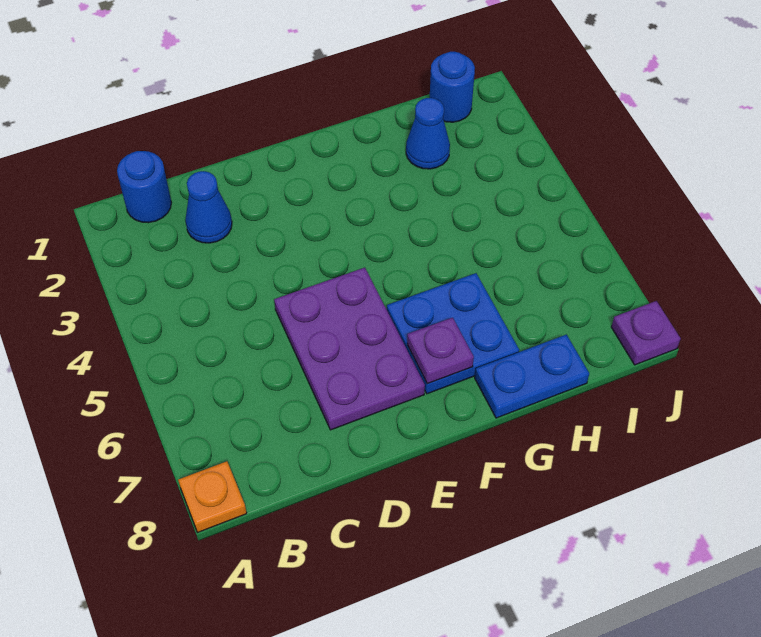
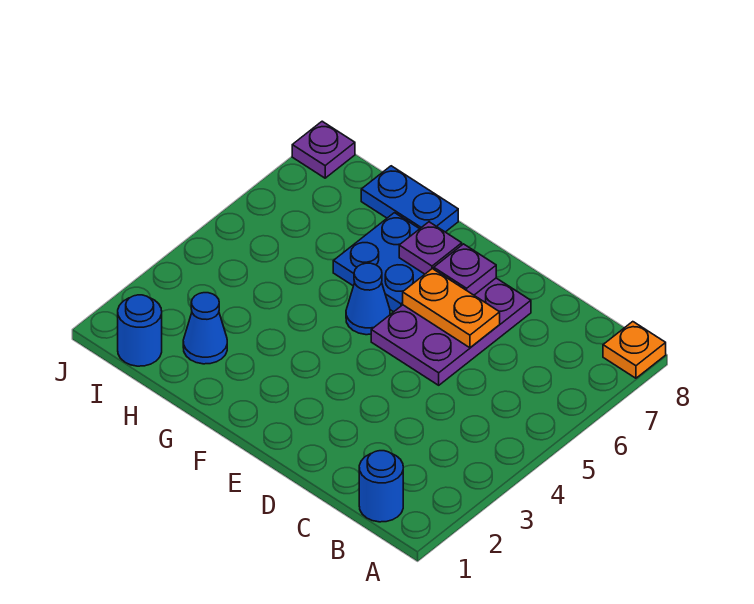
blue 1x1 cone [185,171,232,243] -> blue 1x1 cone moved to [346,263,390,335]
none -> orange 1x2 plate [403,269,500,348]
none -> purple 1x1 plate [434,244,496,295]

